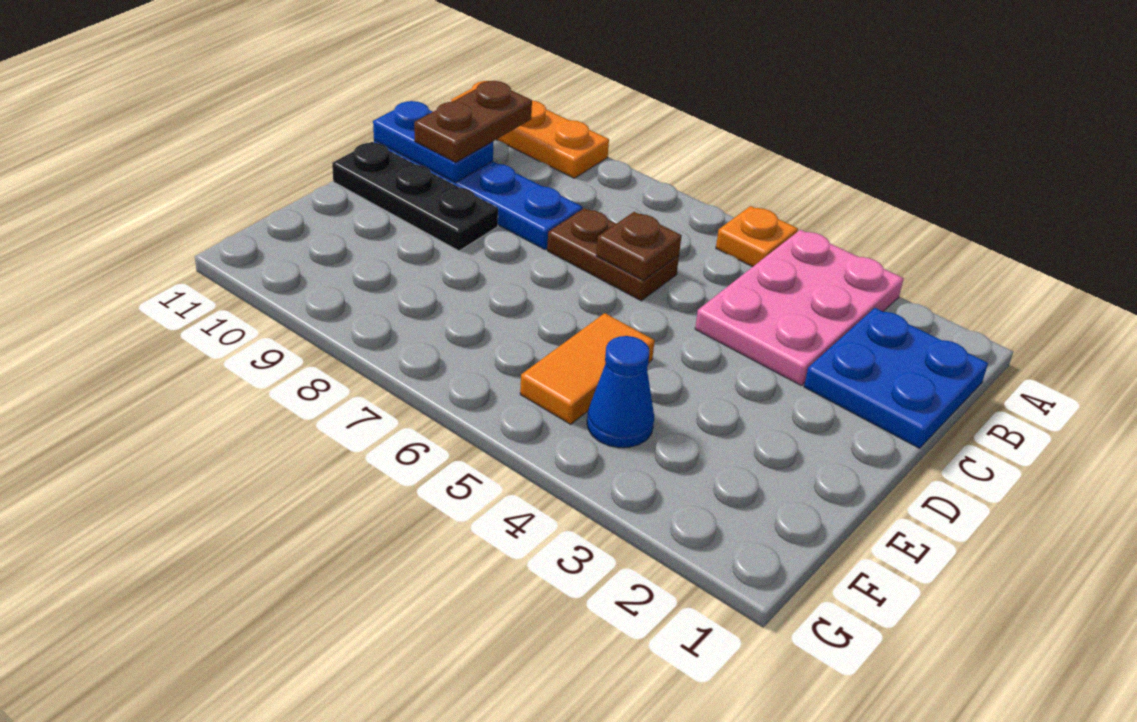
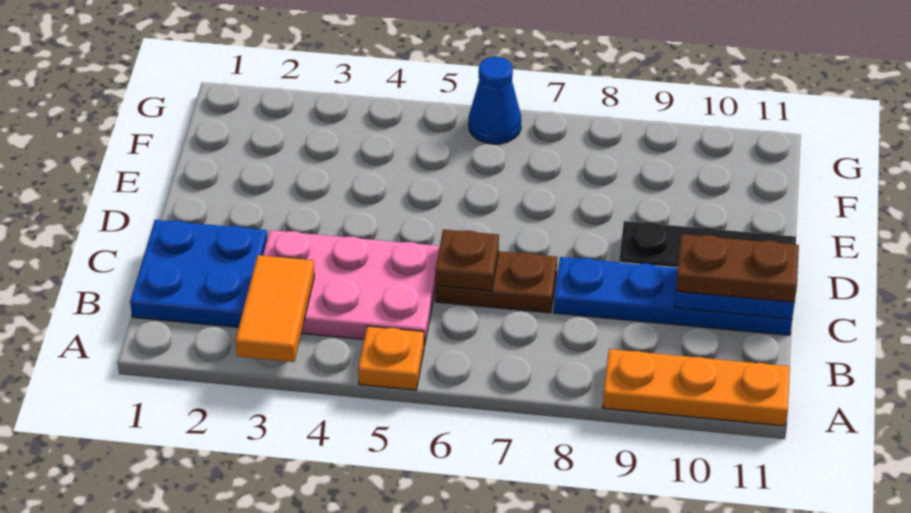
pink 2x3 plate [695,230,904,385] -> pink 2x3 plate turned to [263,230,440,345]
brown 1x2 plate [414,81,532,162] -> brown 1x2 plate turned to [676,234,799,302]
orange 1x2 tile [520,313,655,424] -> orange 1x2 tile moved to [235,255,314,362]
blue 1x1 cone [587,336,654,448] -> blue 1x1 cone moved to [469,57,521,144]

